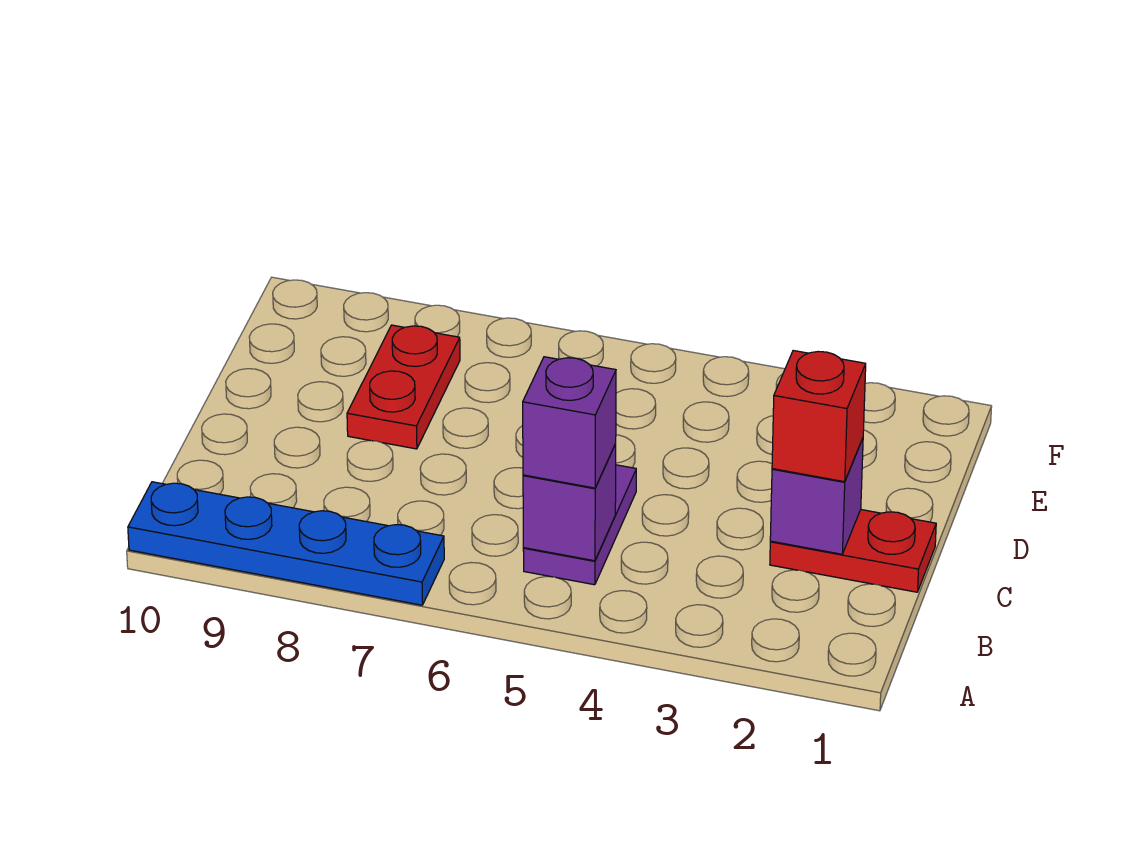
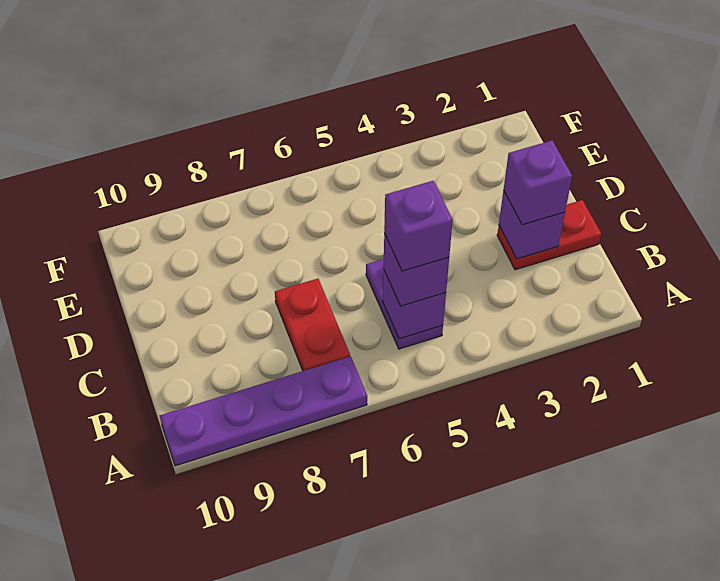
blue 1x4 plate [128,482,444,605] -> purple 1x4 plate [160,356,367,466]
none -> purple 1x1 brick [384,181,453,271]
red 1x1 brick [772,351,866,482] -> purple 1x1 brick [504,141,572,225]
red 1x2 plate [347,325,460,449] -> red 1x2 plate moved to [275,279,350,371]

